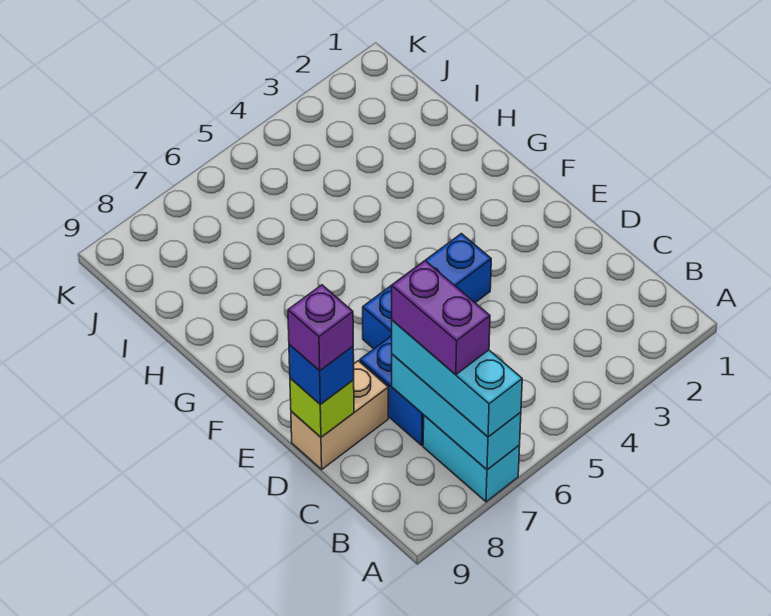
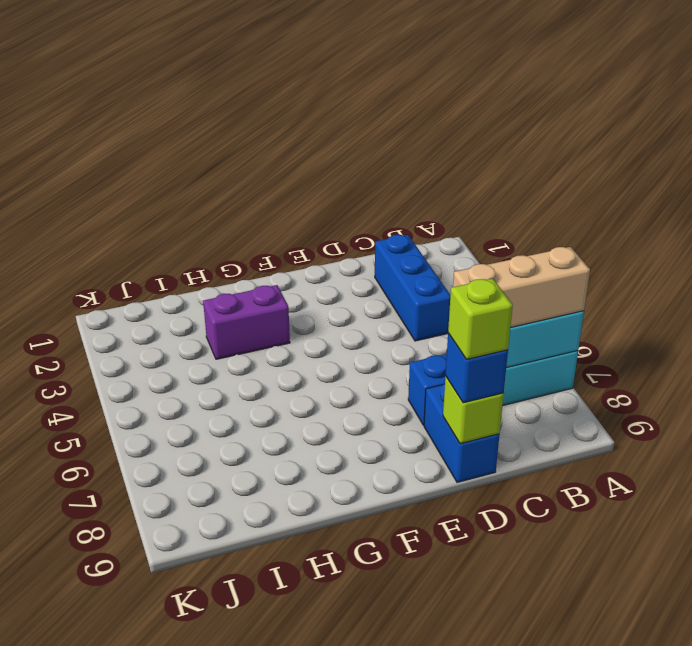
cyan 1x3 brick [392,320,522,437] -> tan 1x3 brick [453,247,590,328]
purple 1x2 brick [392,261,490,375] -> purple 1x2 brick moved to [203,285,290,359]
tan 1x2 brick [291,361,388,469] -> blue 1x2 brick [424,384,499,482]
purple 1x1 brick [288,285,353,371] -> lime 1x1 brick [448,279,513,359]
blue 1x3 brick [363,234,491,349] -> blue 1x3 brick moved to [375,235,450,341]

